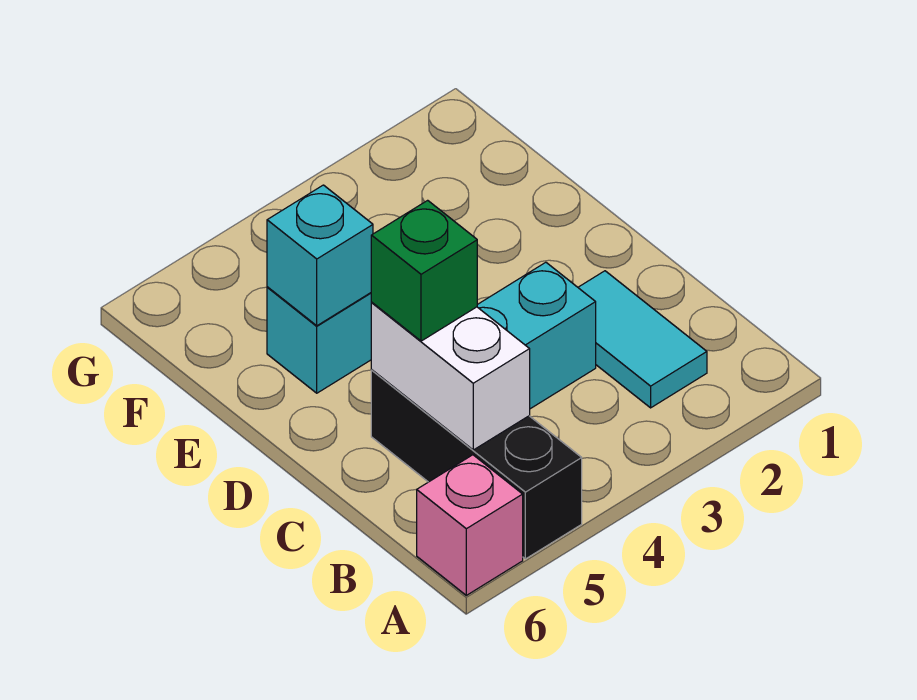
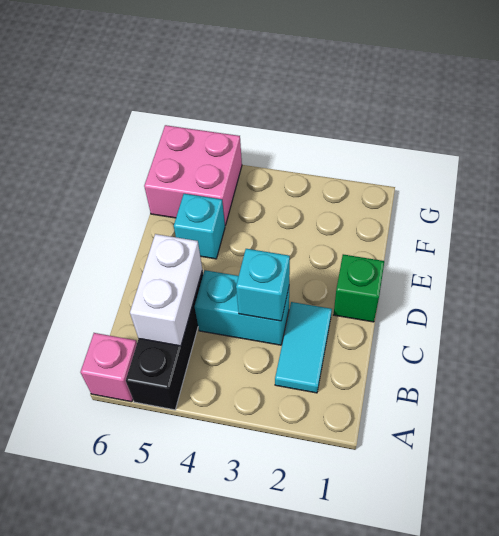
green 1x1 brick [371,200,477,341] -> green 1x1 brick moved to [334,254,384,322]
cyan 1x1 brick [267,185,373,326] -> cyan 1x1 brick moved to [236,249,290,321]
none -> pink 2x2 brick [144,125,242,225]

